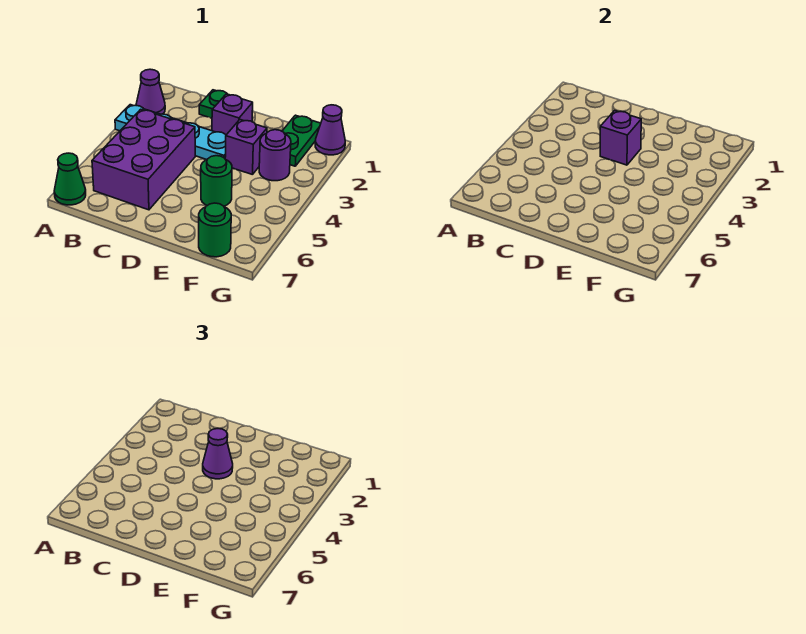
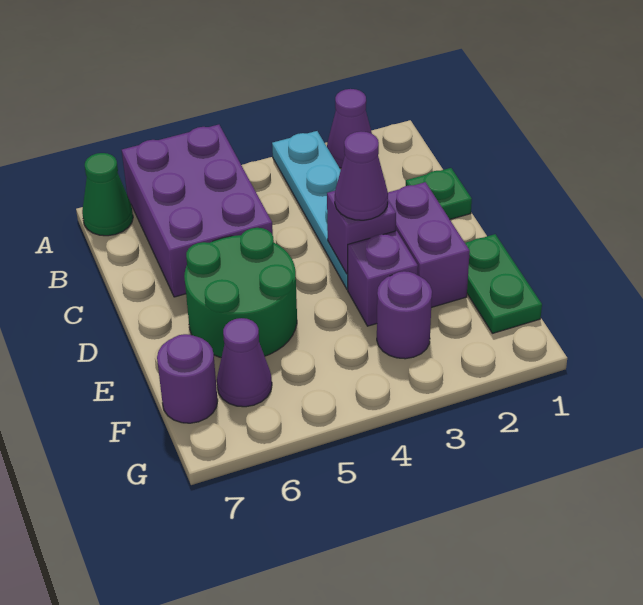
purple 2x3 brick [92,109,195,210] -> purple 2x3 brick turned to [122,125,273,297]
purple 1x1 brick [212,94,253,135] -> purple 1x2 brick [388,182,470,308]
green 1x1 round brick [201,156,232,206] -> green 2x2 round brick [184,228,297,358]
green 1x2 plate [282,115,321,166] -> green 1x2 plate turned to [465,234,542,333]
green 1x1 round brick [199,203,231,257] -> purple 1x1 round brick [157,334,218,423]
purple 1x1 cone [315,105,345,155] -> purple 1x1 cone moved to [217,318,272,407]

